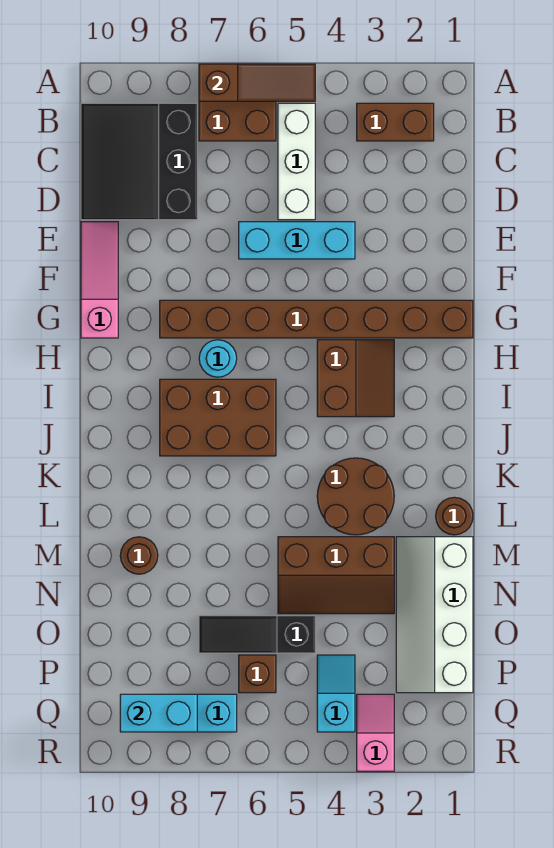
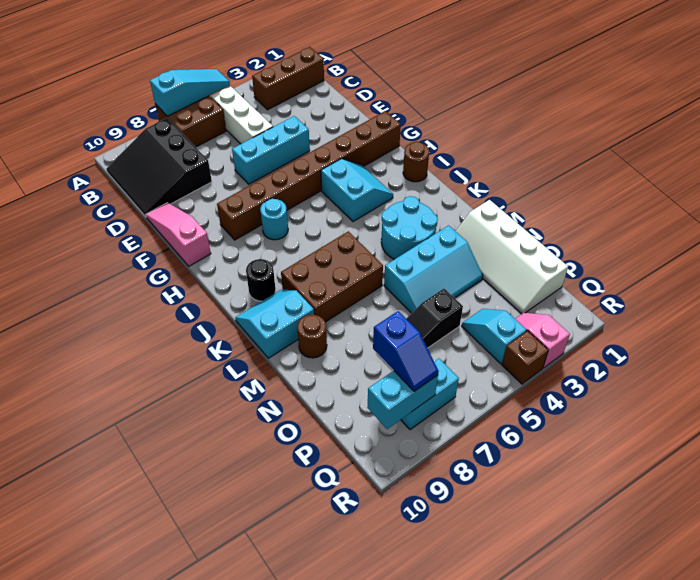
brown 1x3 slope [199,64,315,101] -> cyan 1x3 slope [150,69,230,116]
brown 1x2 brick [357,103,434,141] -> brown 1x3 brick [252,47,324,110]
brown 2x2 slope [317,340,394,417] -> cyan 2x2 slope [321,159,393,222]
brown 2x3 brick [160,379,276,456] -> brown 2x3 brick moved to [281,231,383,322]
none -> black 1x1 round brick [246,259,276,301]
brown 2x2 round brick [317,458,394,535] -> cyan 2x2 round brick [381,196,438,259]
none -> cyan 2x2 slope [235,289,314,358]
brown 1x1 round brick [436,497,473,535] -> brown 1x1 round brick moved to [403,142,429,182]
brown 2x3 slope [278,537,394,614] -> cyan 2x3 slope [384,225,483,313]
brown 1x1 brick [239,655,276,693] -> brown 1x1 brick moved to [502,331,548,384]
none -> blue 1x2 slope [373,311,439,392]

